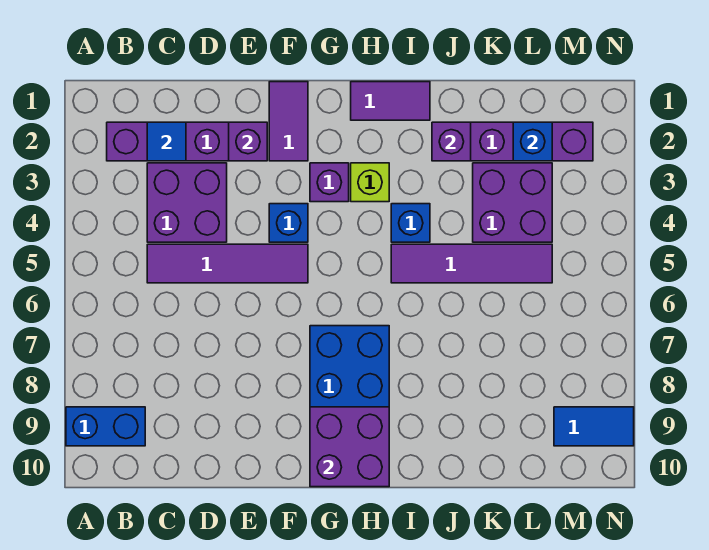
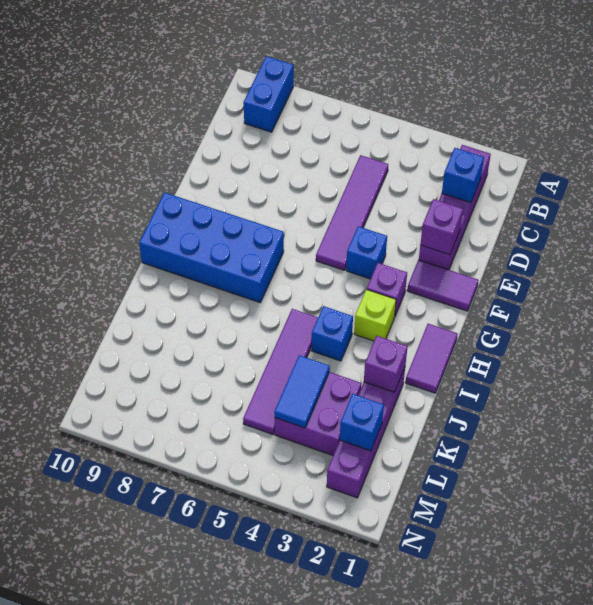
blue 1x1 tile [147,122,186,161] -> blue 1x1 brick [442,148,484,203]
purple 2x2 brick [147,163,227,242] -> none
purple 2x2 brick [310,407,389,487] -> none
blue 1x2 tile [554,407,634,446] -> blue 1x2 tile moved to [274,355,330,428]

